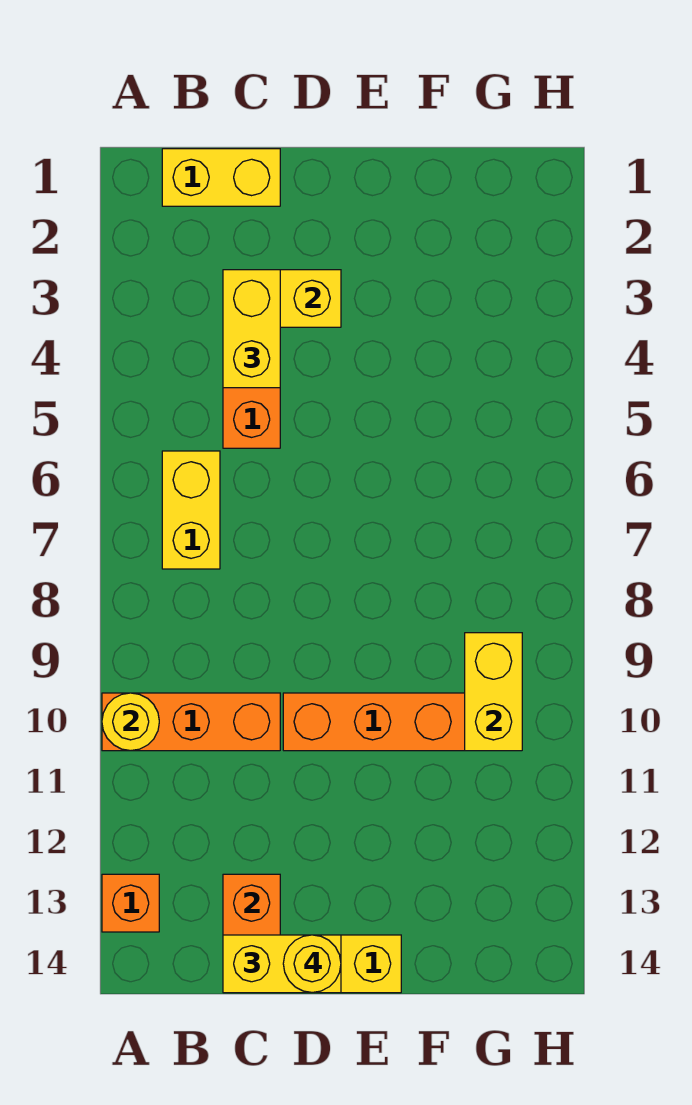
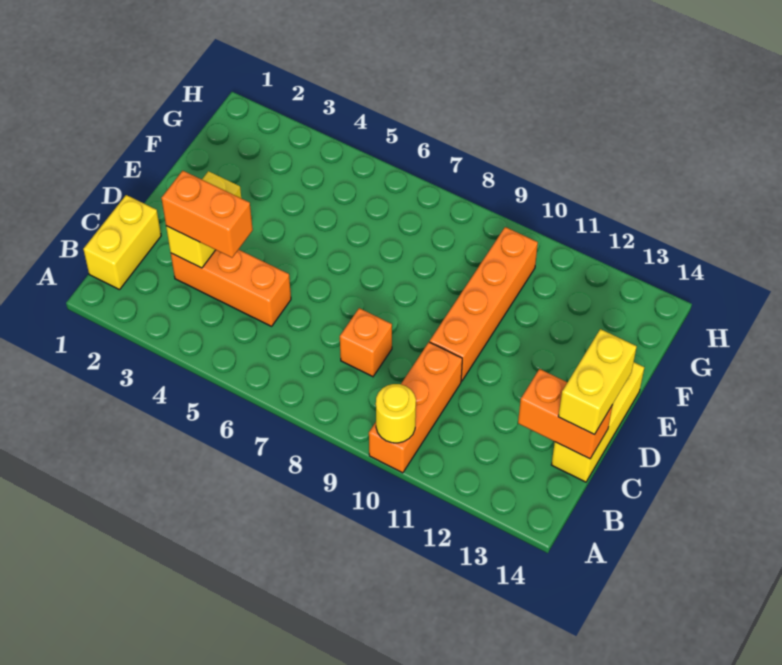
orange 1x1 brick [102,874,159,932] -> orange 1x1 brick moved to [340,308,392,377]
yellow 1x2 brick [162,451,220,569] -> none
yellow 1x2 brick [223,270,280,388] -> orange 1x2 brick [161,171,253,258]
yellow 1x1 round brick [283,935,341,993] -> none
yellow 1x2 brick [465,633,522,751] -> none

